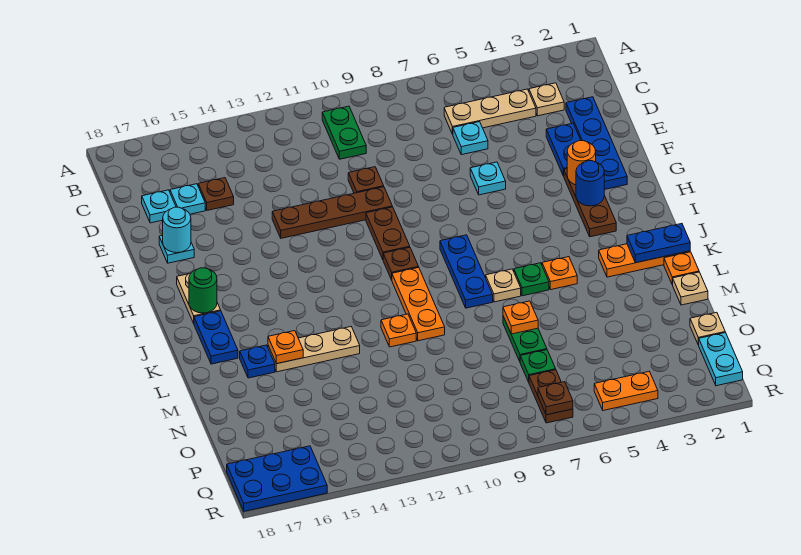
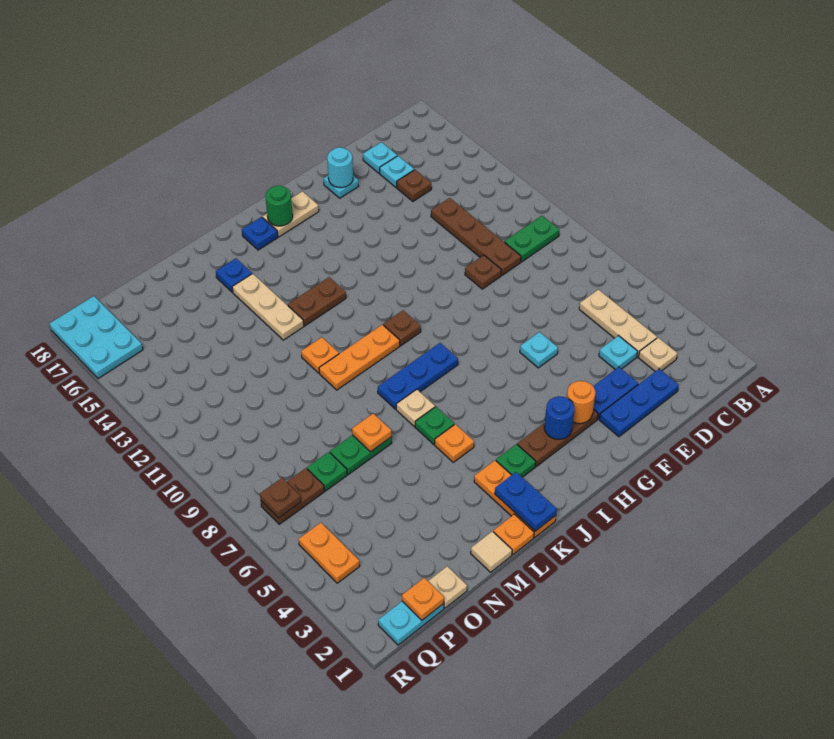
blue 1x4 plate [566,97,627,190] -> blue 1x3 plate [599,369,679,437]
cyan 1x1 plate [453,122,488,155] -> cyan 1x1 plate moved to [599,336,638,369]
brown 1x4 plate [272,187,392,238] -> brown 1x4 plate moved to [431,198,521,275]
brown 1x2 plate [366,207,410,259] -> brown 1x2 plate moved to [288,277,346,326]
none -> green 1x1 plate [496,444,536,477]
blue 1x2 plate [194,311,238,364] -> blue 1x1 plate [242,217,278,250]
orange 1x1 plate [268,331,303,364] -> orange 1x1 plate moved to [402,578,444,620]
tan 1x1 plate [673,272,708,305] -> tan 1x1 tile [471,531,512,572]
blue 2x3 plate [227,446,327,511] -> cyan 2x3 plate [49,296,143,379]

